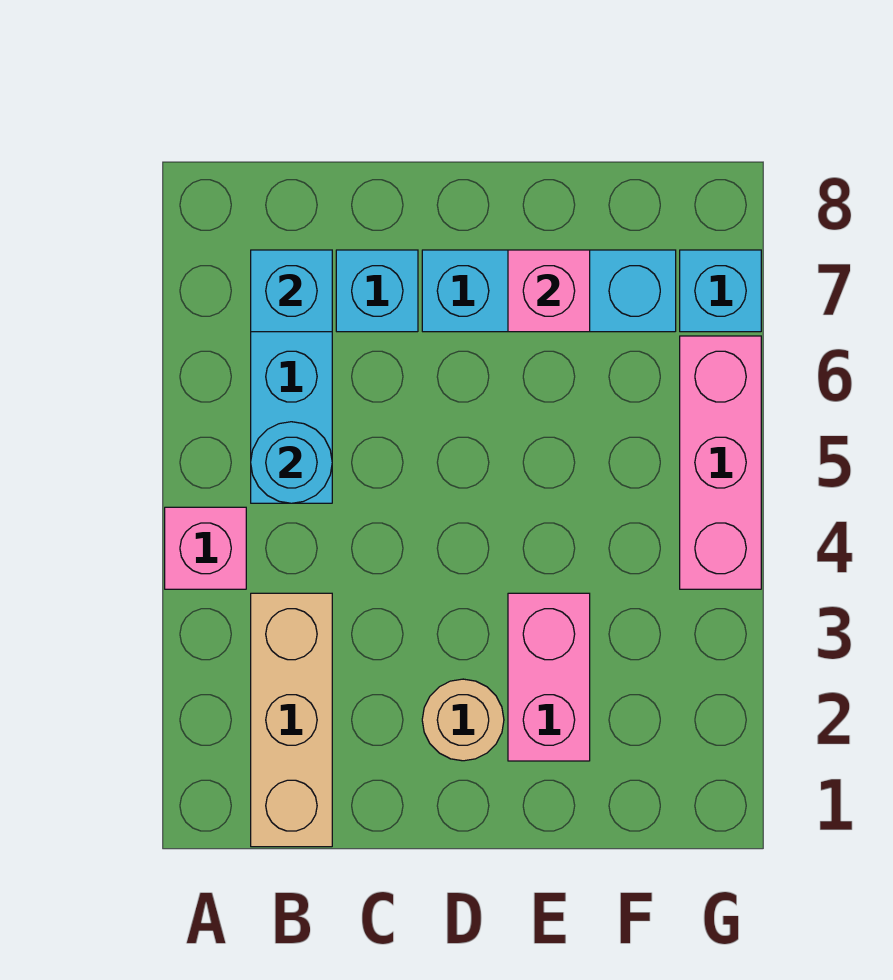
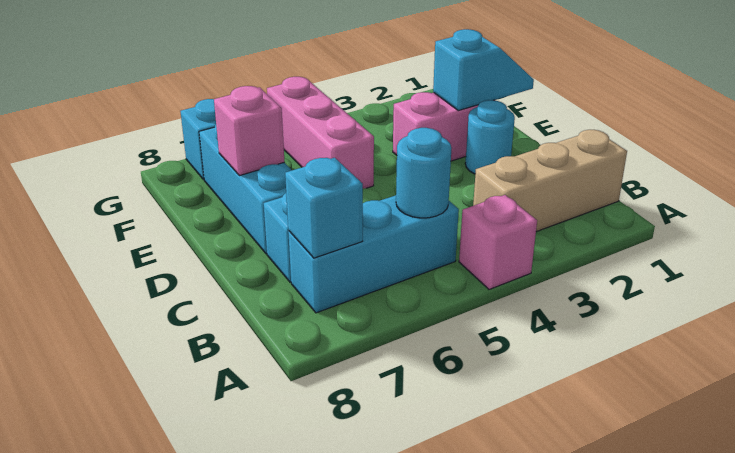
tan 1x1 round brick [422,679,504,761] -> cyan 1x1 round brick [465,100,515,174]
none -> cyan 1x2 slope [433,29,534,111]
pink 1x3 brick [680,336,761,589] -> pink 1x3 brick turned to [267,77,374,188]

